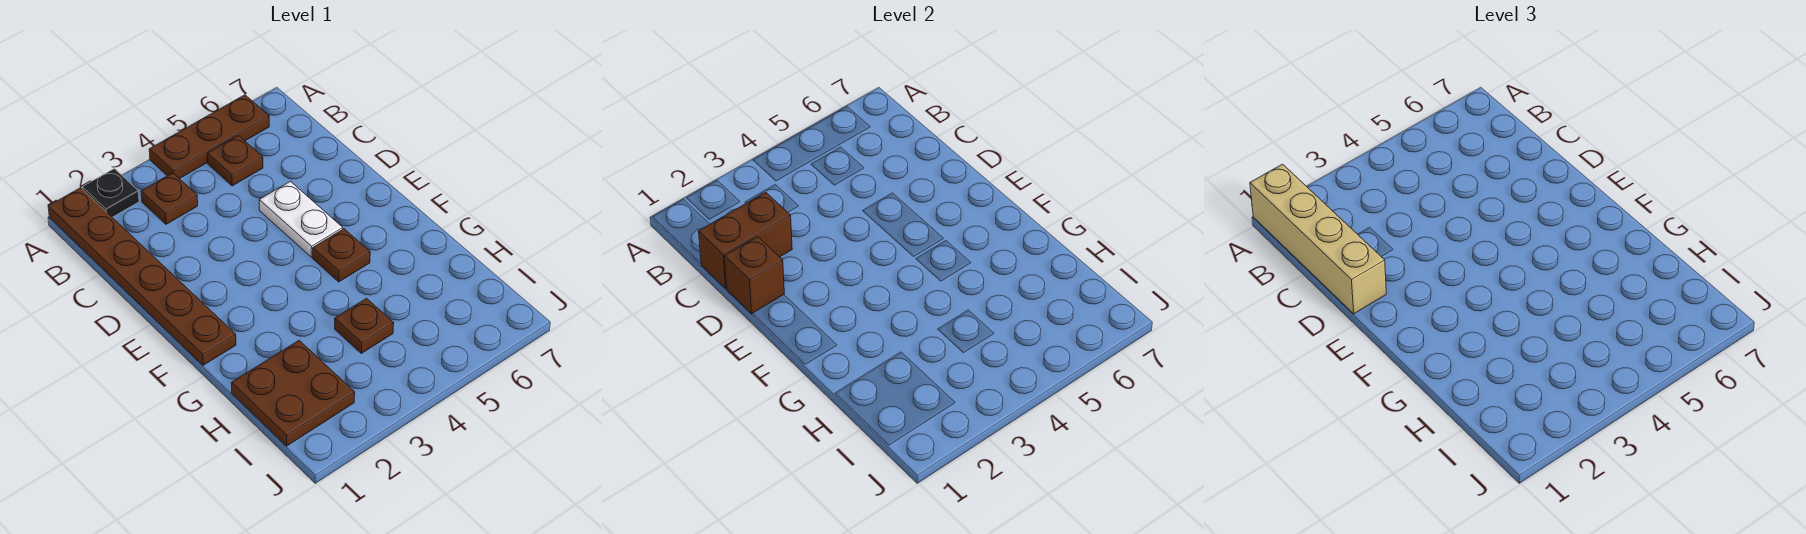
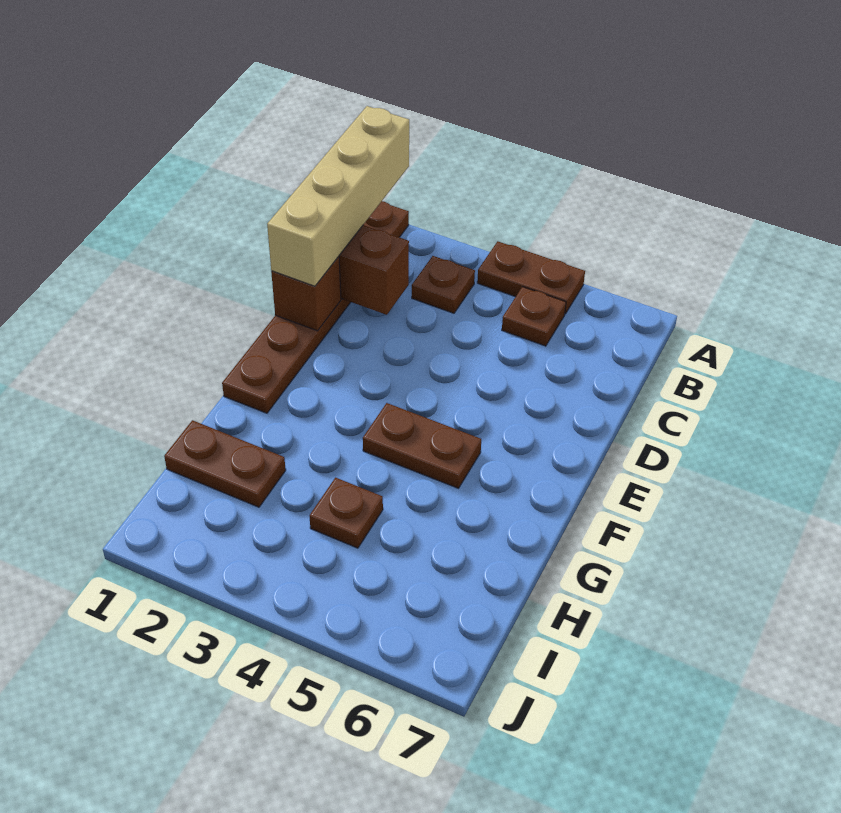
black 1x1 plate [82,169,139,217] -> none
brown 1x3 plate [149,95,269,179] -> brown 1x2 plate [477,241,585,314]
white 1x2 plate [259,181,343,257] -> none
brown 1x1 plate [313,229,370,282] -> brown 1x2 plate [363,403,481,488]
brown 2x2 plate [231,341,355,446] -> brown 1x2 plate [164,420,286,507]

